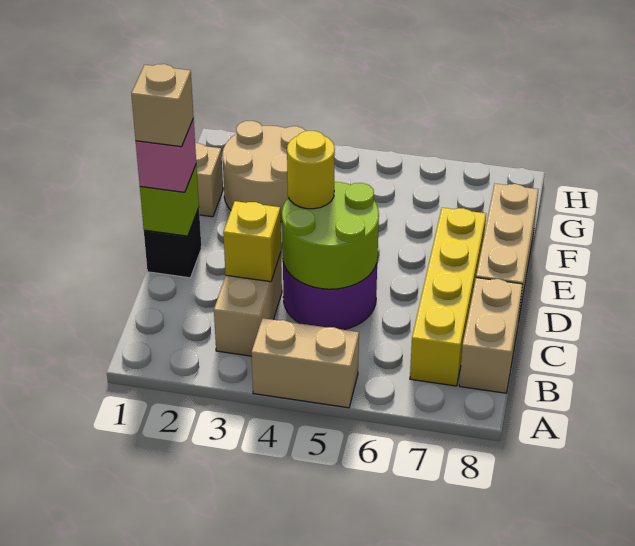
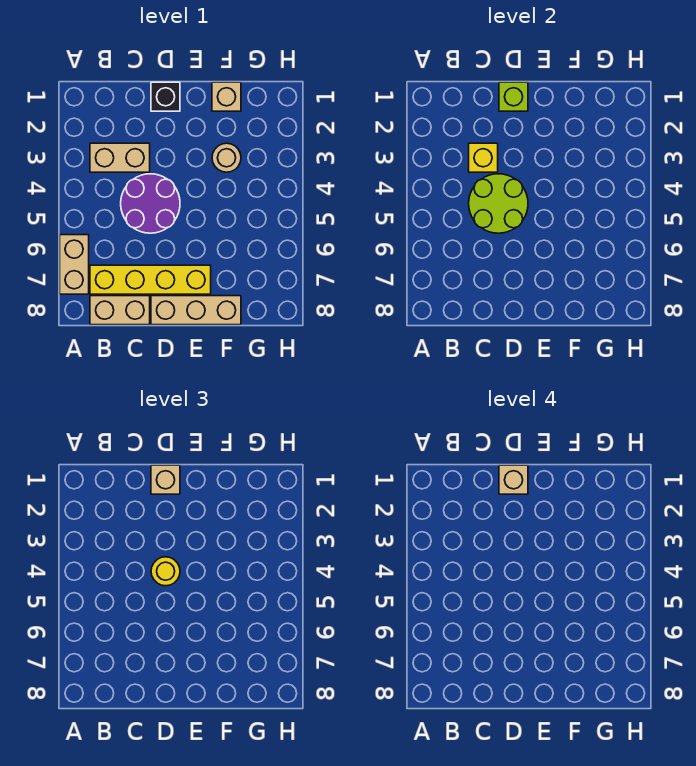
tan 1x2 brick [252,318,359,408] -> tan 1x2 brick moved to [60,235,89,294]
pink 1x1 brick [136,119,196,192] -> tan 1x1 brick [151,465,180,494]
tan 2x2 round brick [223,121,305,222] -> tan 1x1 round brick [212,143,241,172]

